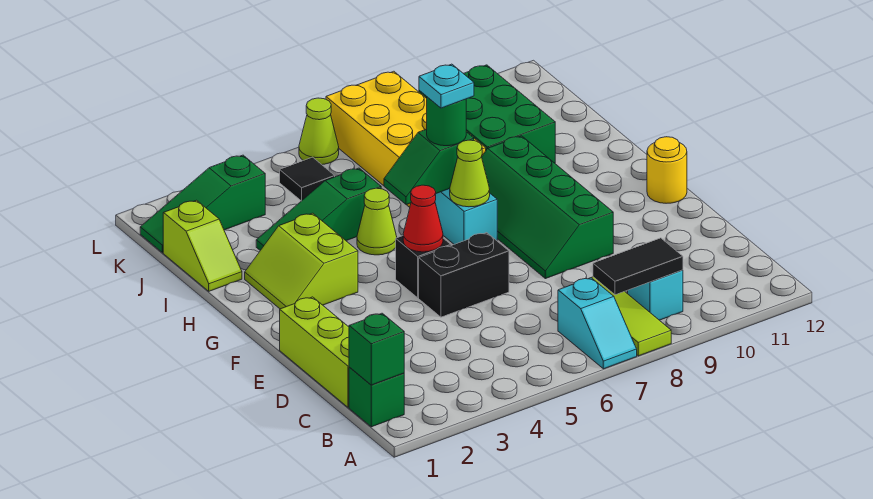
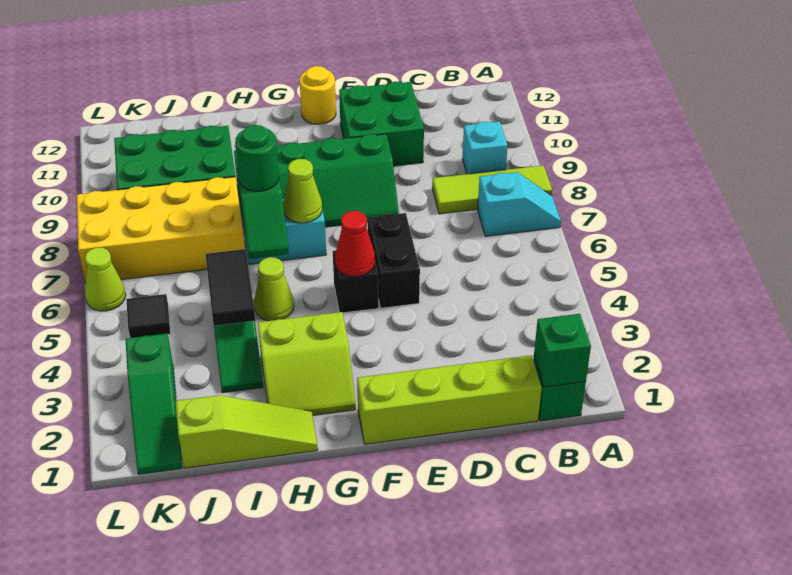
black 1x2 tile [593,238,683,295] -> black 1x2 tile moved to [206,249,255,326]
lime 1x3 brick [280,297,349,407] -> lime 1x4 brick [357,355,542,444]
none -> green 2x2 brick [339,81,424,166]
cyan 1x1 plate [419,64,474,108] -> none
lime 1x2 slope [163,200,242,291] -> lime 1x3 slope [176,395,318,468]

